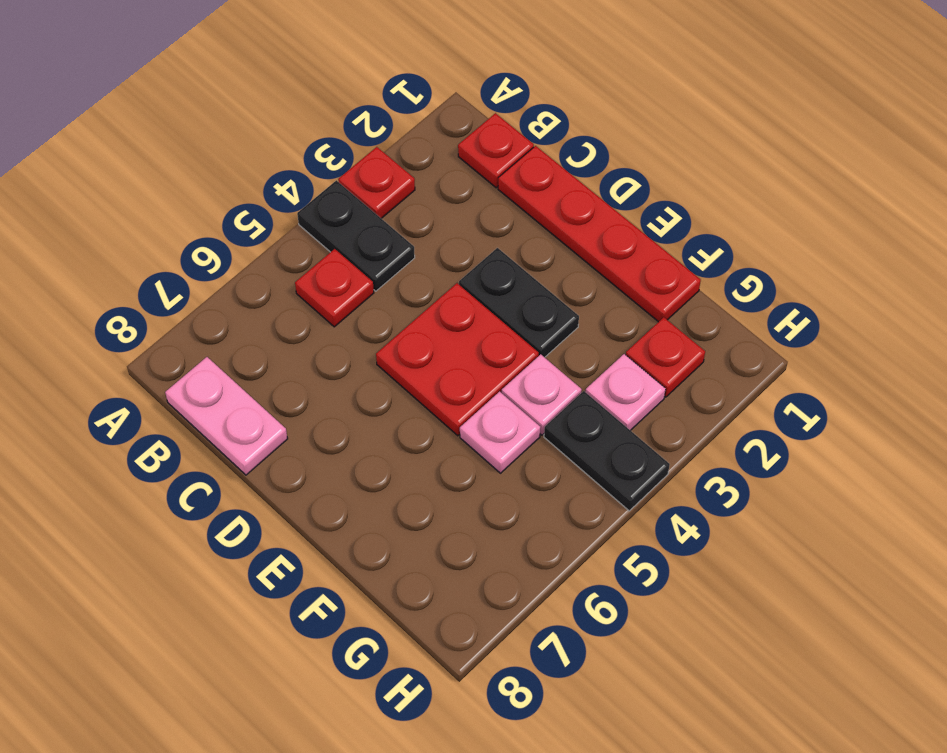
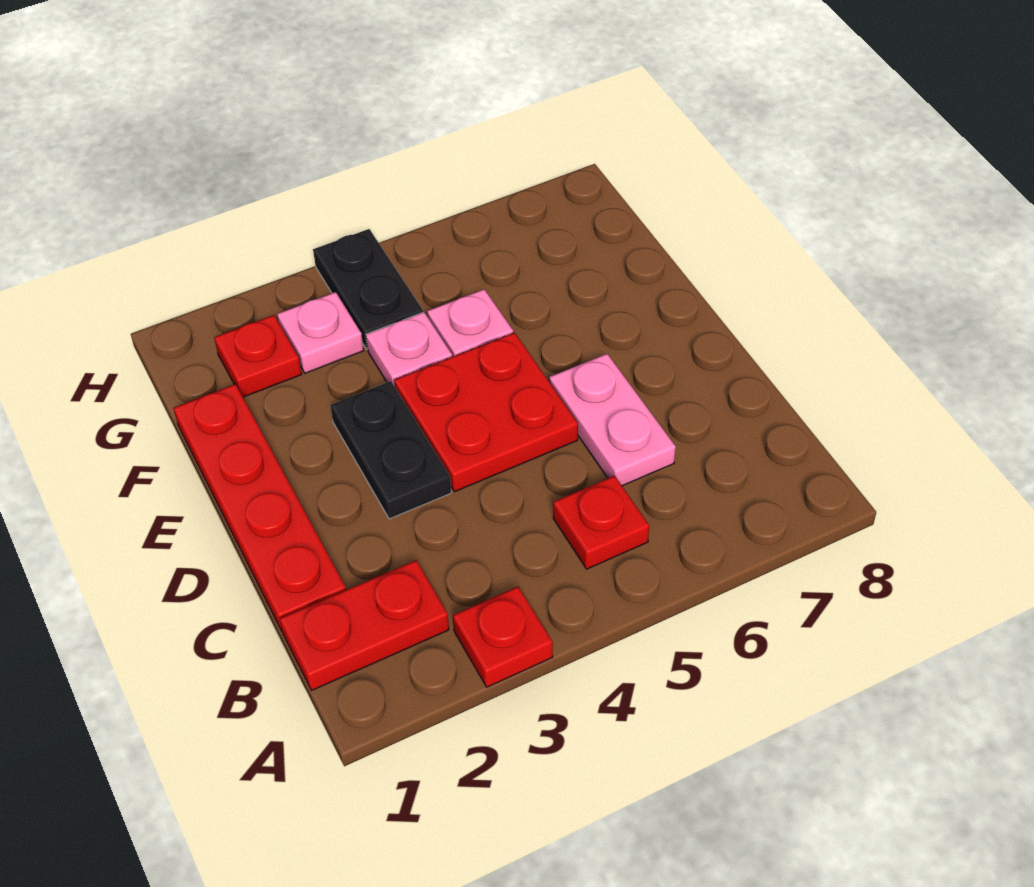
black 1x2 plate [297,180,415,291] -> none
red 1x1 plate [458,113,534,188] -> red 1x2 plate [280,560,449,690]
pink 1x2 plate [165,357,288,475] -> pink 1x2 plate moved to [549,354,676,486]

